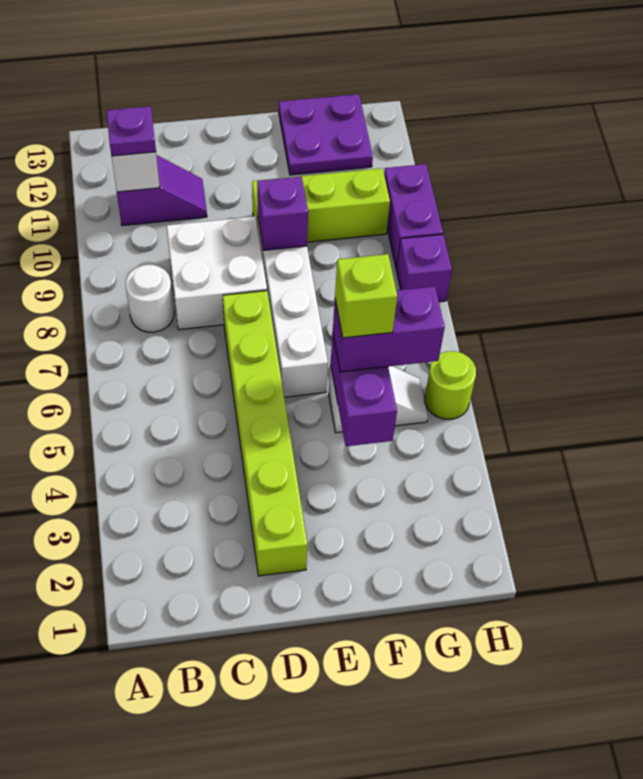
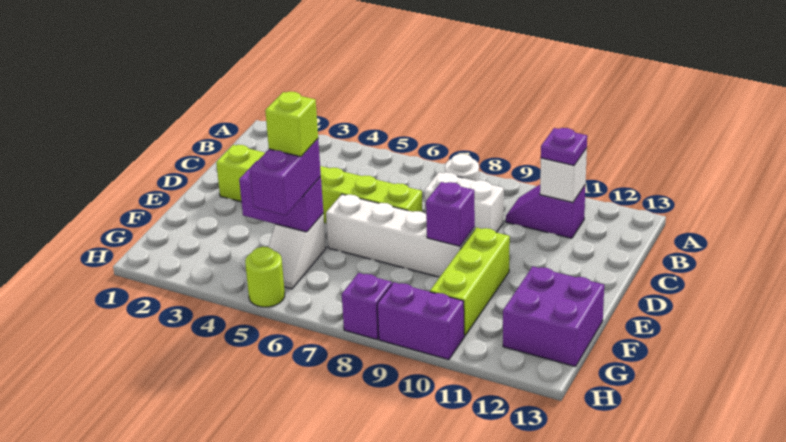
purple 1x2 slope [117,156,207,226] -> purple 1x2 slope turned to [506,185,585,238]
white 2x2 brick [167,217,267,330] -> white 1x2 brick [424,172,504,233]
purple 2x2 plate [279,94,373,175] -> purple 2x2 brick [503,266,604,367]

